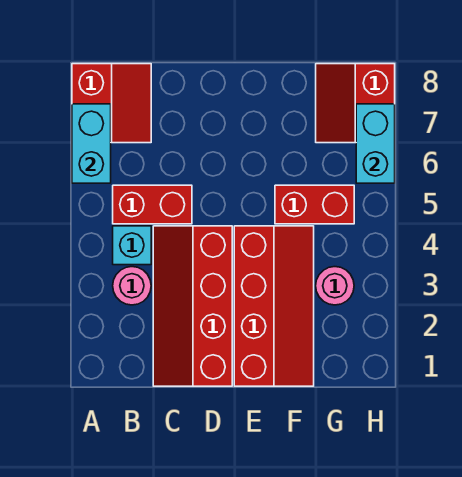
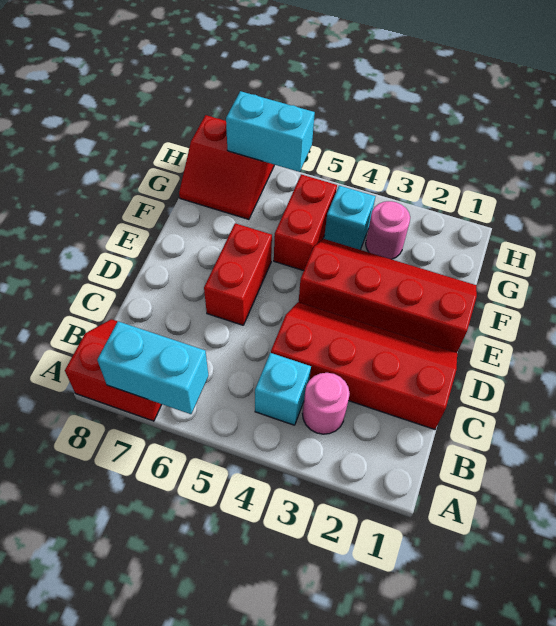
red 1x2 brick [113,185,192,224] -> red 1x2 brick moved to [204,223,272,325]
red 2x4 slope [153,226,232,386] -> red 2x4 slope turned to [271,302,457,429]
none -> cyan 1x1 brick [324,186,376,250]

